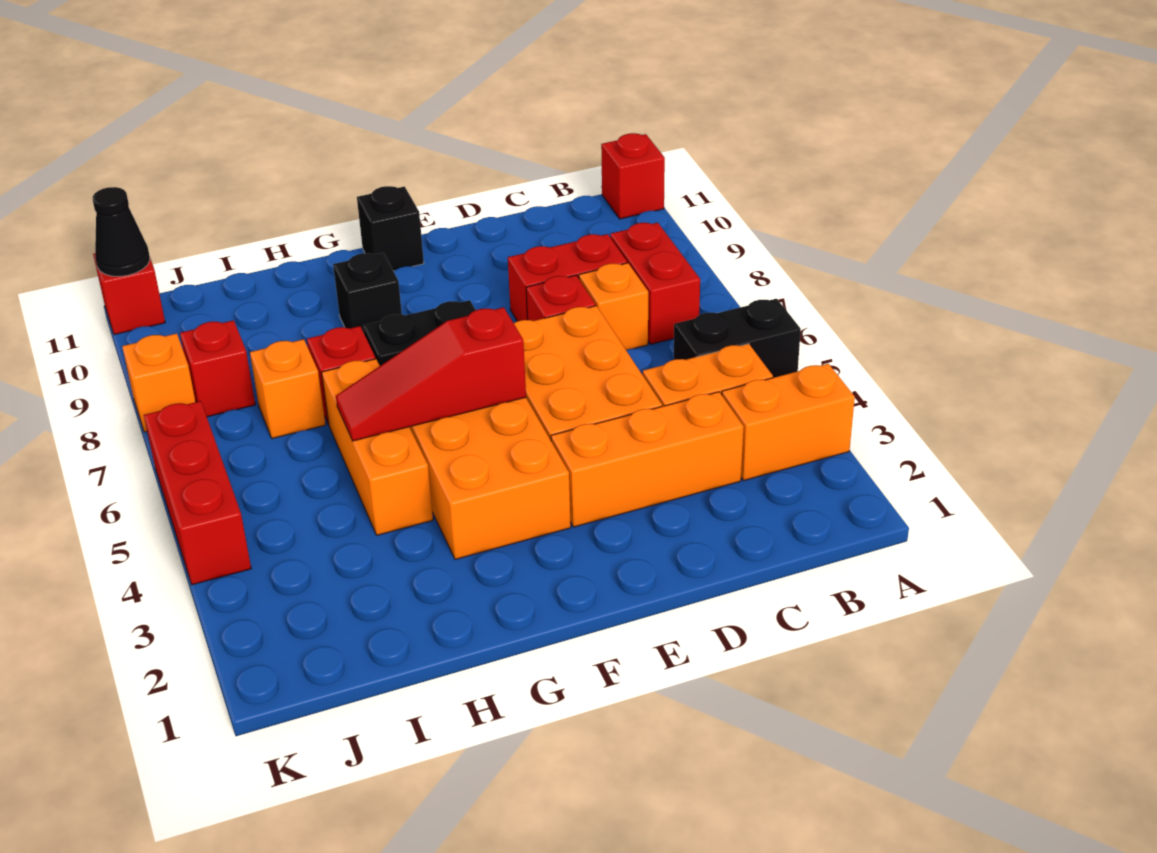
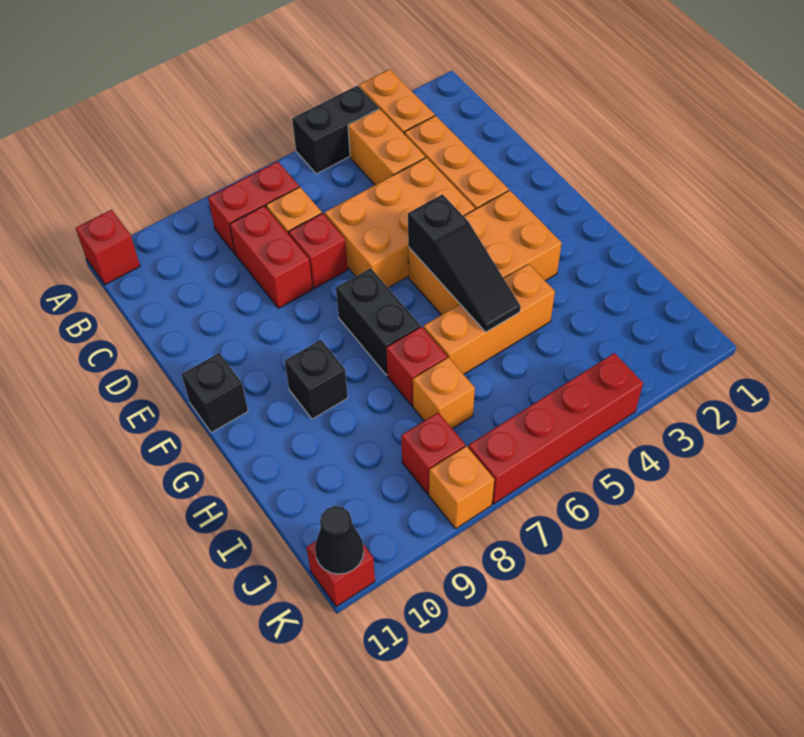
black 1x2 brick [674,299,801,378] -> black 1x2 brick turned to [292,86,379,174]
red 1x3 slope [336,307,526,441] -> black 1x3 slope [408,194,521,332]
red 1x3 brick [144,401,251,585] -> red 1x4 brick [468,353,643,504]

